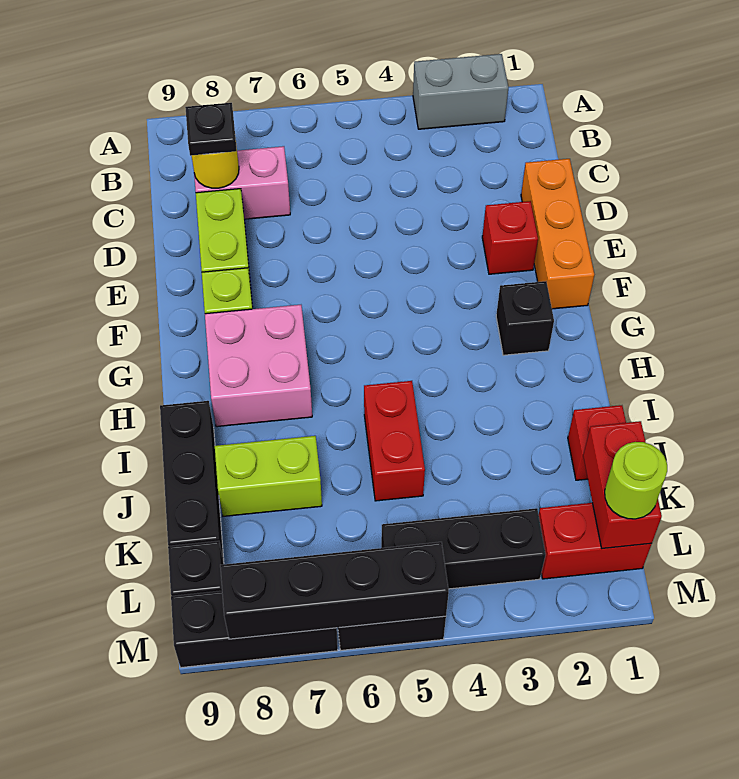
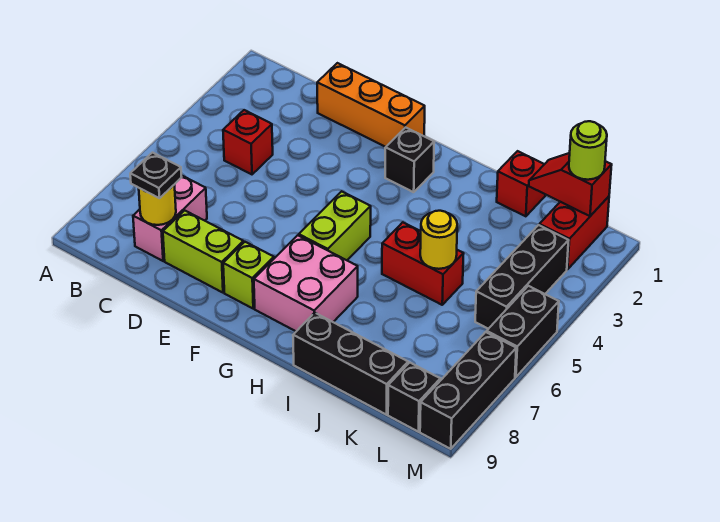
grey 1x2 brick [413,54,508,129] -> none
red 1x1 brick [482,201,538,274] -> red 1x1 brick moved to [223,110,273,174]
none -> yellow 1x1 round brick [420,211,457,269]
lime 1x2 brick [215,436,322,516] -> lime 1x2 brick moved to [299,191,371,260]
red 1x2 brick [583,421,662,549] -> red 1x2 slope [529,153,612,216]
black 1x4 brick [220,542,449,639] -> none

